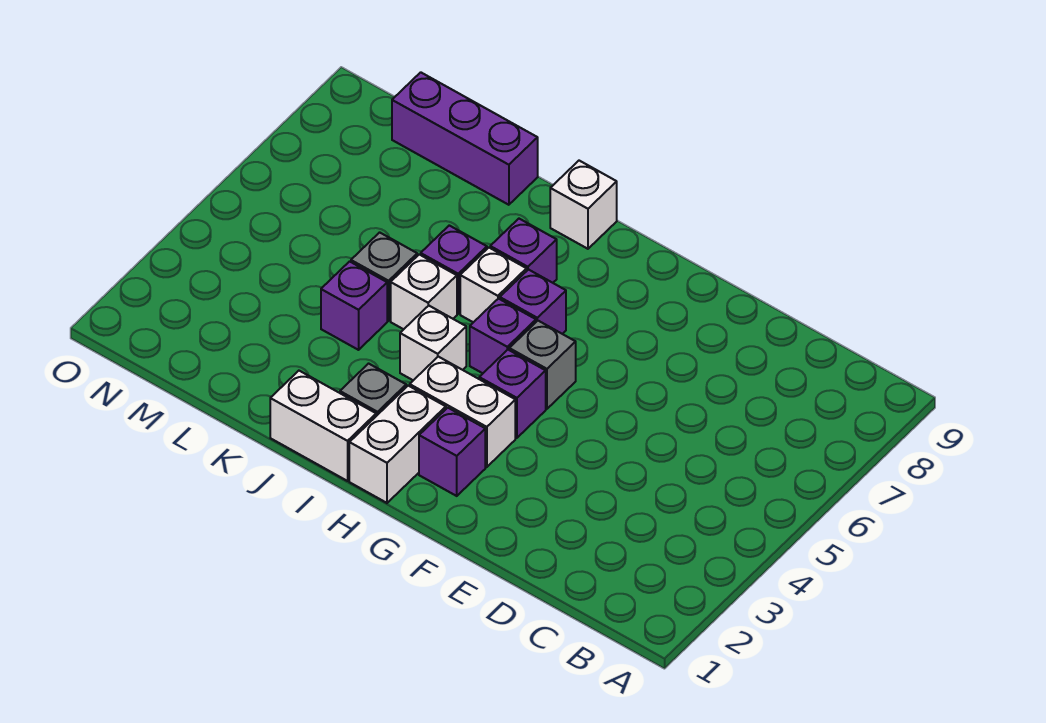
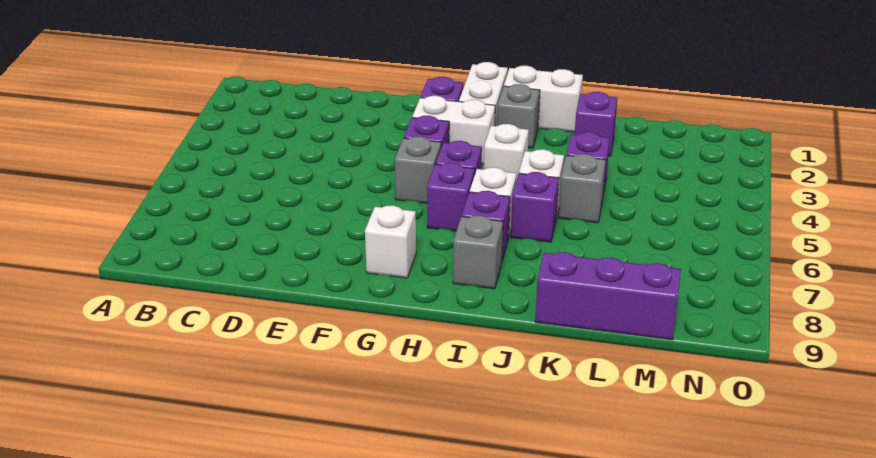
none -> grey 1x1 brick [453,215,503,289]
white 1x1 brick [550,161,617,249] -> white 1x1 brick moved to [365,205,416,278]
none -> purple 1x1 brick [575,92,617,156]

